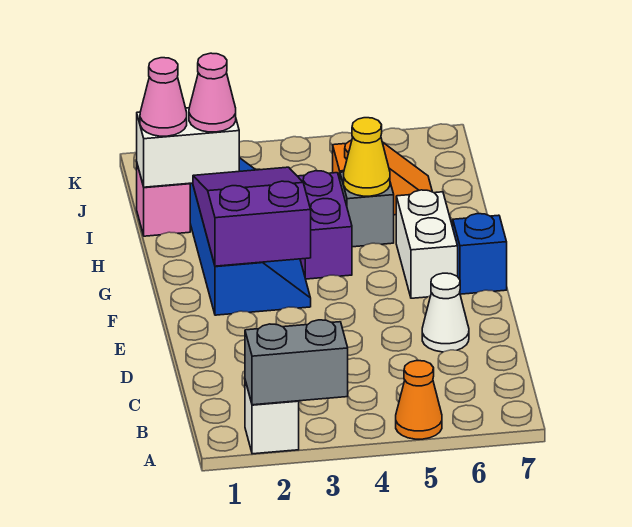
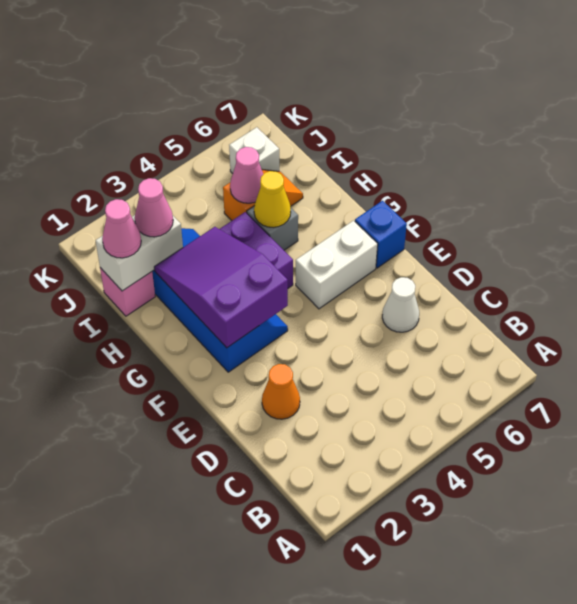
white 1x1 brick [245,381,299,454] -> white 1x1 brick moved to [229,127,279,174]
grey 1x2 brick [245,320,348,405] -> none
orange 1x1 cone [396,361,442,439] -> orange 1x1 cone moved to [262,364,300,419]
white 1x2 brick [396,190,458,298] -> white 1x2 brick turned to [296,221,378,309]
none -> pink 1x1 cone [230,147,263,203]

